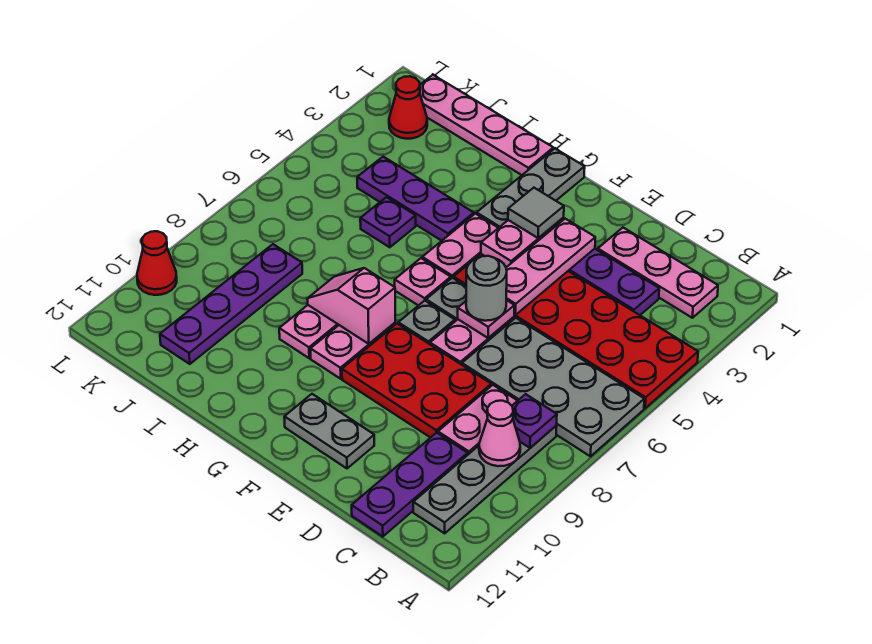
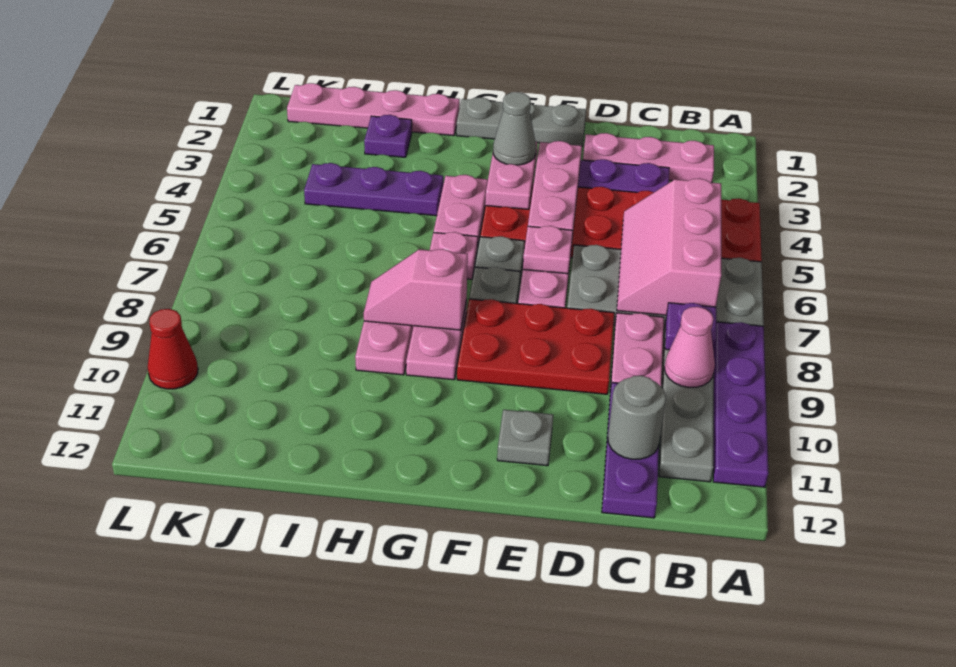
none -> pink 2x3 slope [617,178,721,315]
grey 1x1 round brick [466,256,507,321] -> grey 1x1 round brick moved to [608,376,666,459]
grey 1x2 plate [285,394,374,468] -> grey 1x1 plate [497,410,553,466]
grey 1x1 tile [508,188,564,238] -> grey 1x1 cone [493,92,536,165]
grey 1x3 plate [477,149,585,228] -> grey 1x3 plate turned to [456,97,586,146]
purple 1x1 plate [360,197,416,247] -> purple 1x1 plate moved to [364,115,412,157]
purple 1x4 plate [160,244,302,364] -> purple 1x4 plate moved to [713,322,768,487]
red 1x1 cone [389,76,427,139] -> none

